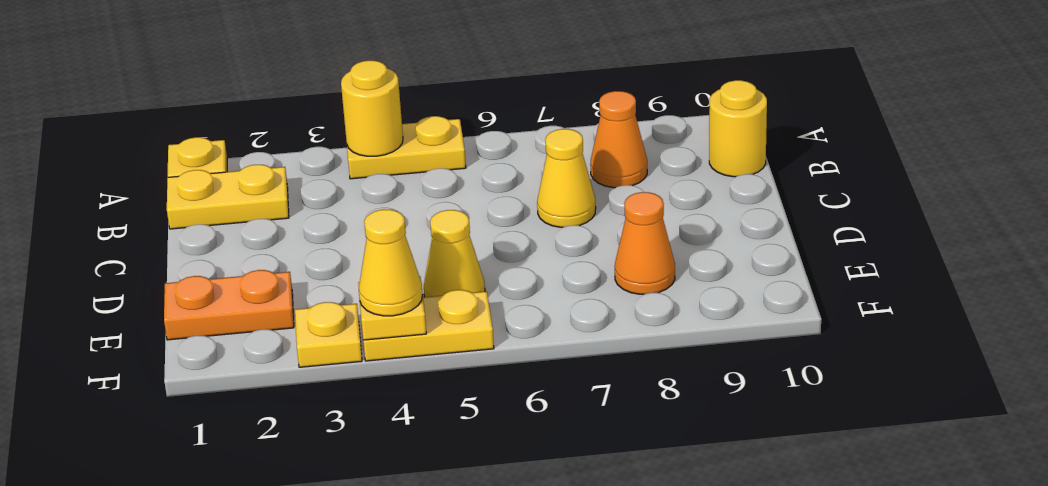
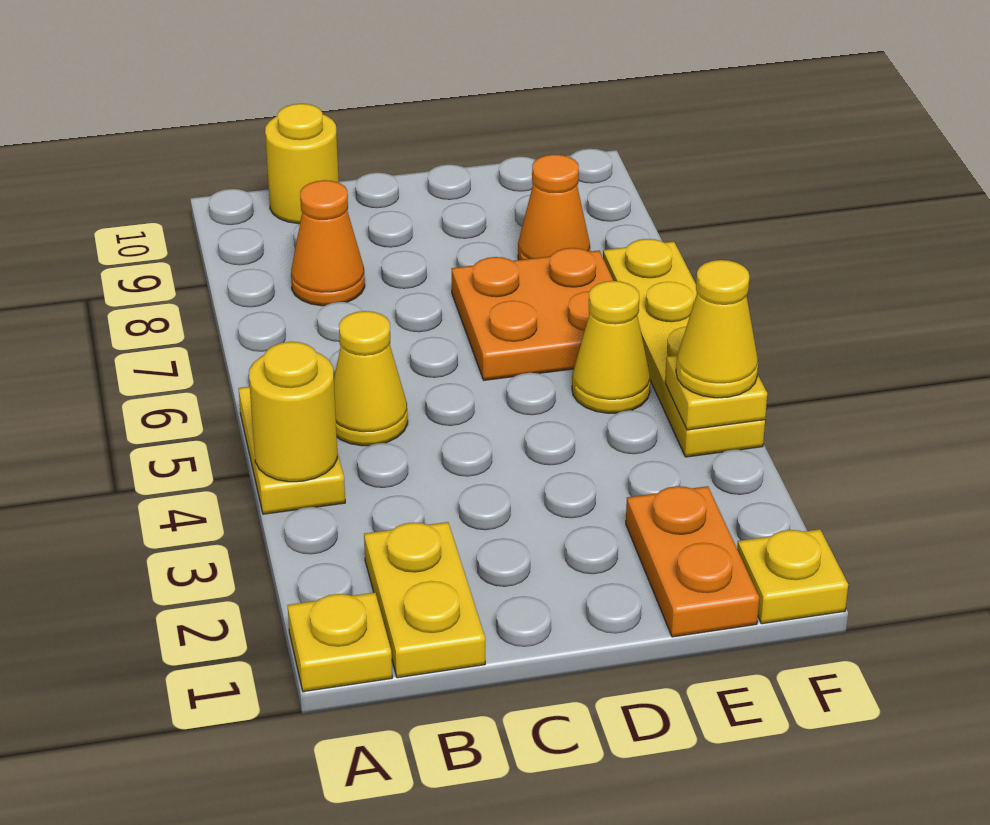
yellow 1x1 cone [537,129,596,227] -> yellow 1x1 cone moved to [334,311,408,446]
none -> orange 2x2 plate [452,248,613,380]
yellow 1x1 plate [295,302,362,367] -> yellow 1x1 plate moved to [737,529,848,624]
yellow 1x2 plate [363,290,494,361] -> yellow 1x4 plate [603,239,765,457]

